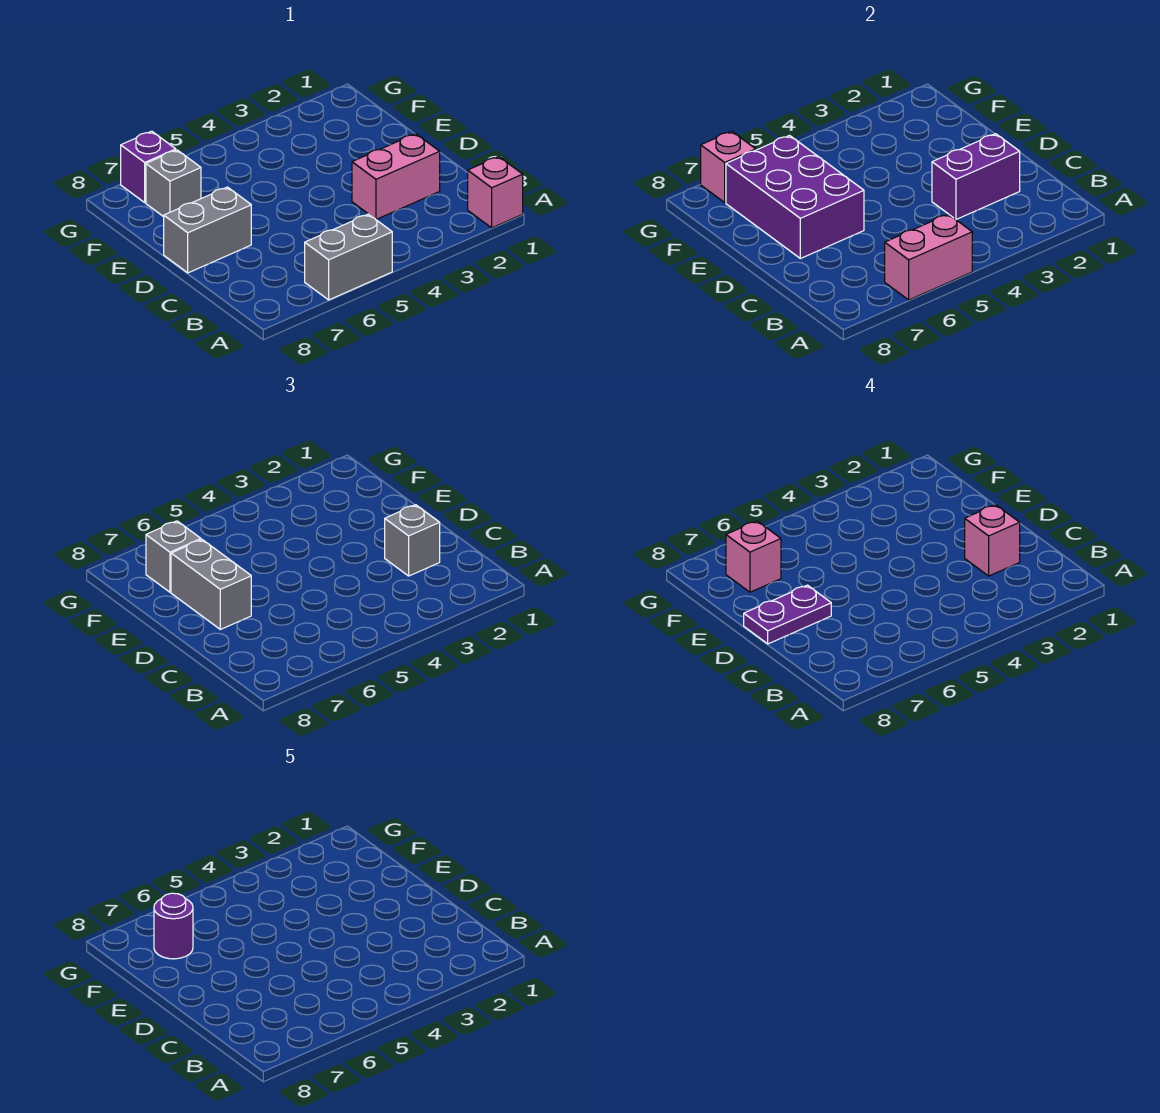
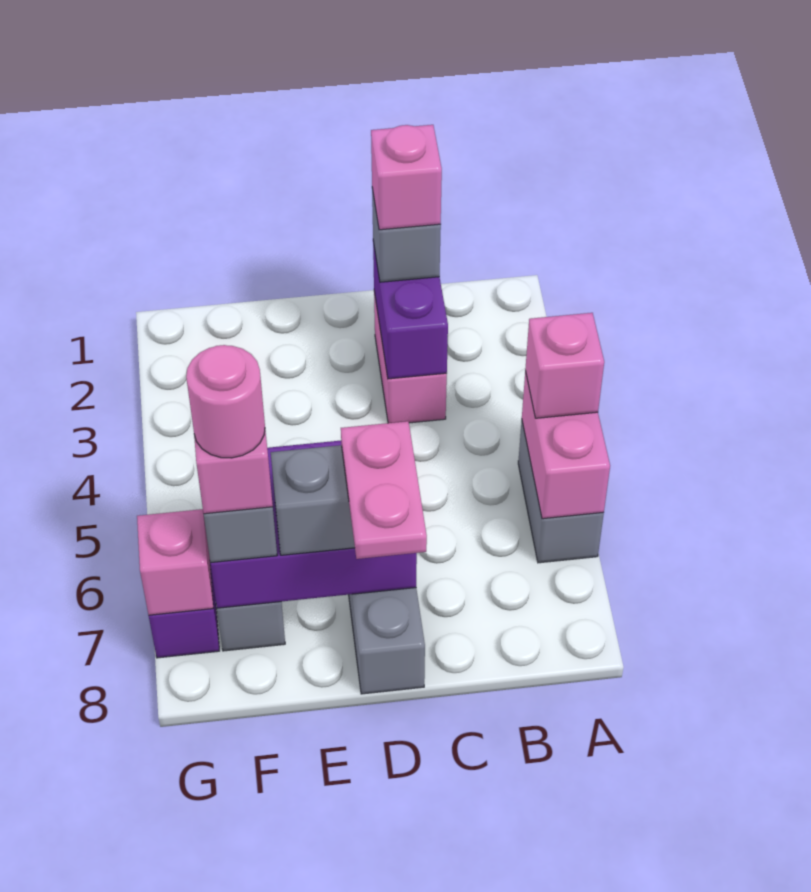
pink 1x1 brick [468,157,523,228] -> pink 1x1 brick moved to [525,313,604,418]
purple 1x2 plate [744,585,831,644] -> pink 1x2 plate [341,421,427,559]
purple 1x1 round brick [154,893,193,959] -> pink 1x1 round brick [186,345,265,458]

